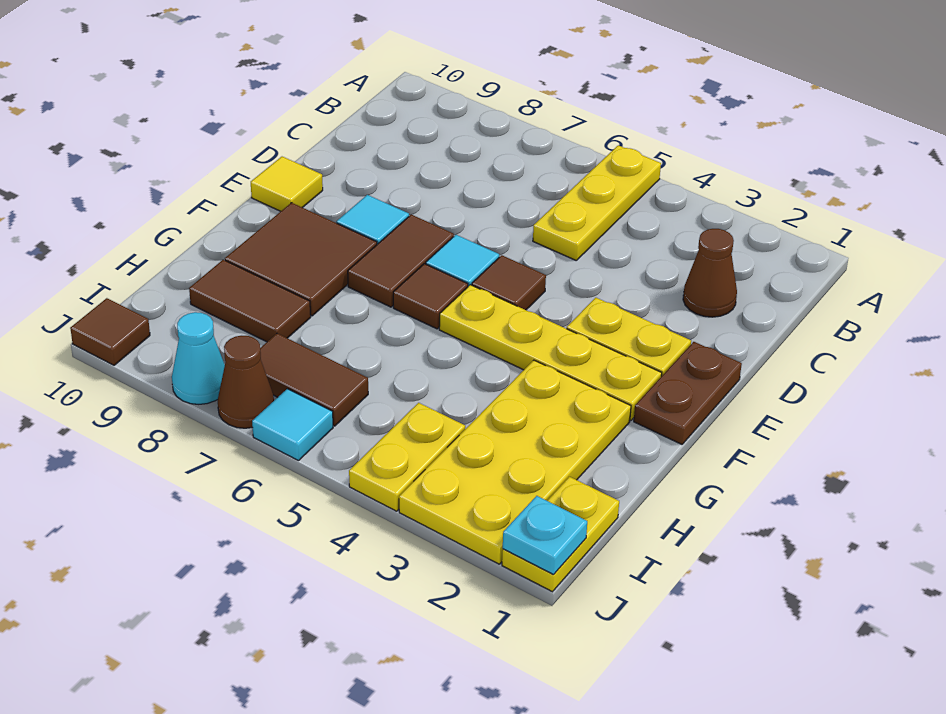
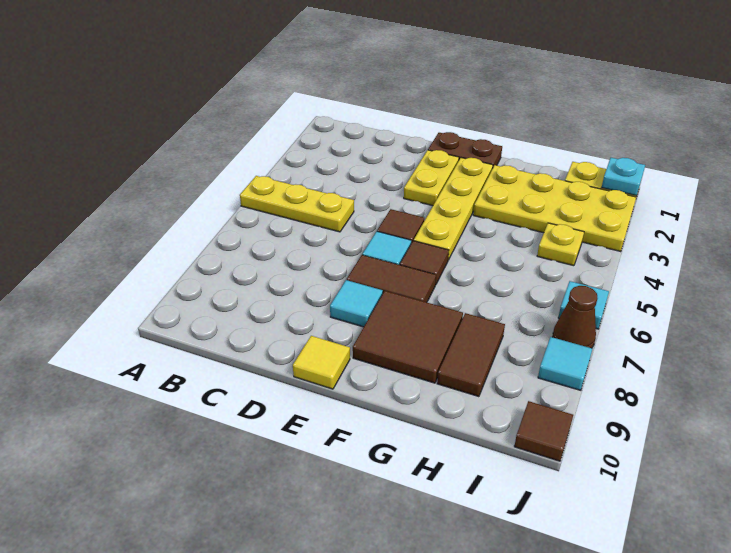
brown 1x1 cone [683,229,737,317] -> none
yellow 1x2 plate [349,403,465,511] -> yellow 1x1 plate [537,223,584,266]
brown 1x2 tile [260,333,368,426] -> none
cyan 1x1 cone [172,312,225,404] -> cyan 1x1 tile [538,337,592,390]

